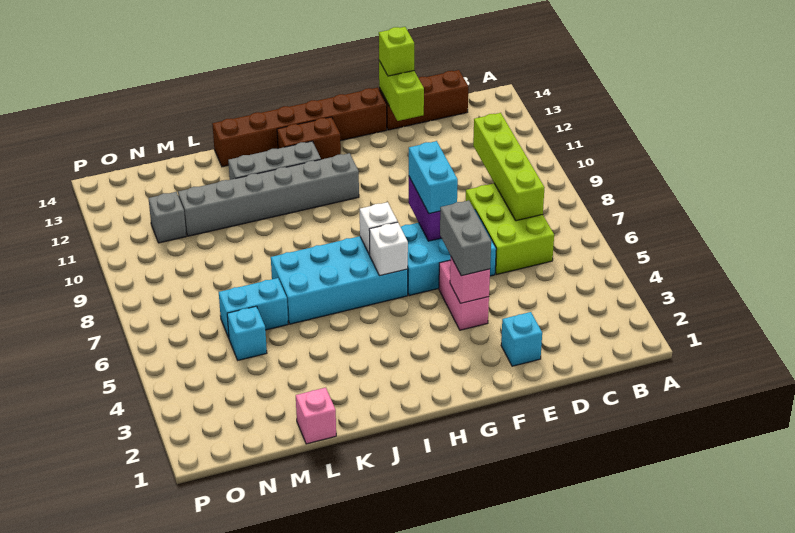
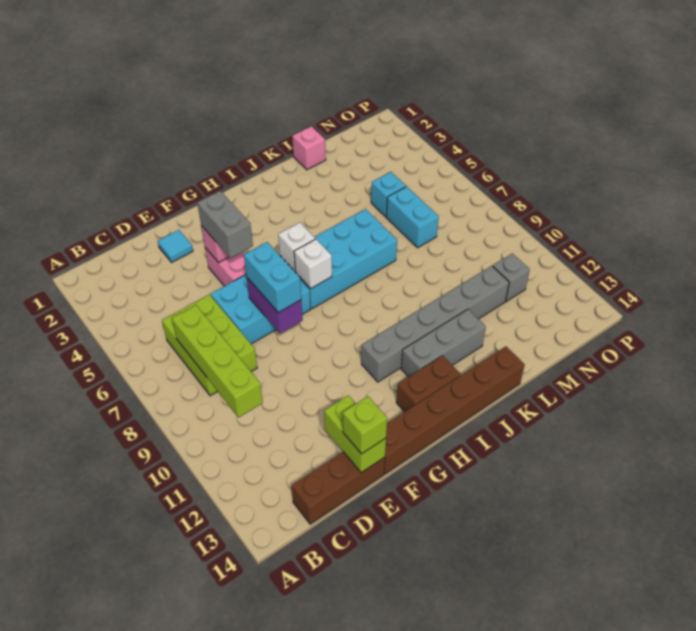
cyan 1x1 brick [501,312,542,366] -> cyan 1x1 tile [158,230,193,262]
cyan 1x2 brick [219,278,288,338] -> cyan 1x2 brick turned to [386,187,439,248]

